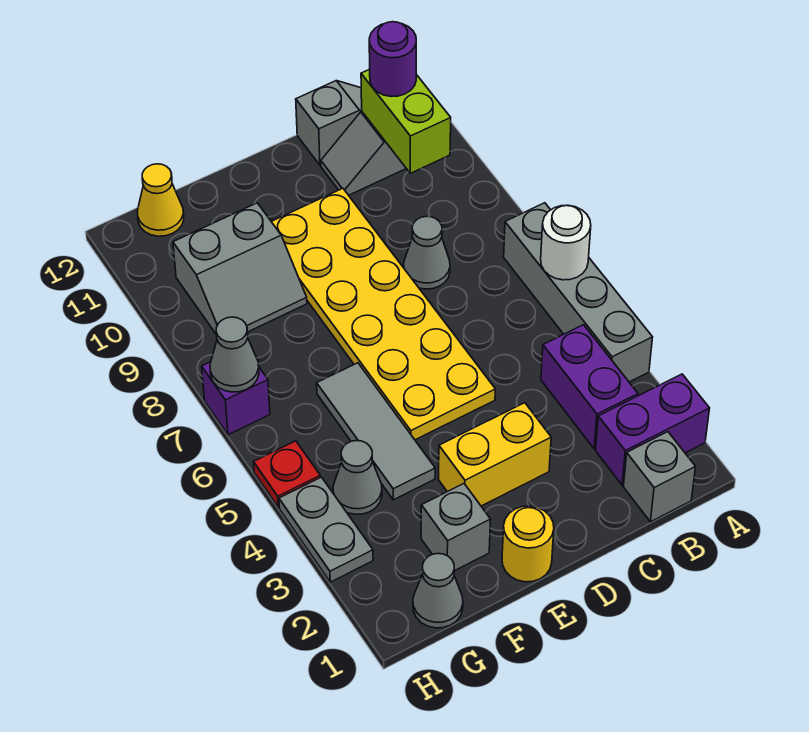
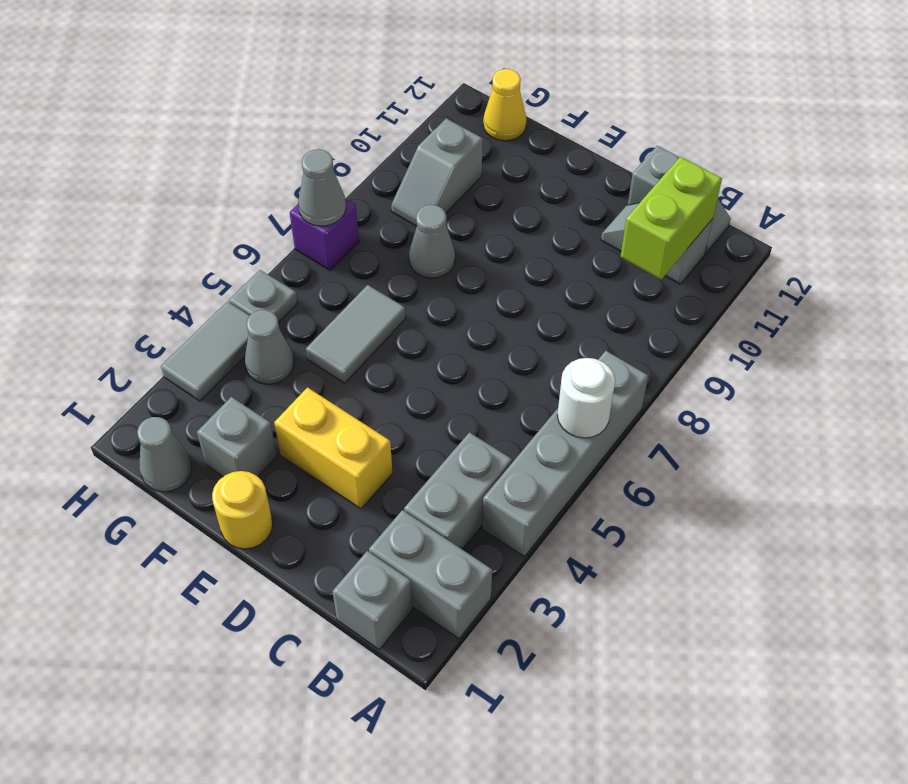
purple 1x2 brick [596,374,710,485] -> grey 1x2 brick [369,510,492,638]
purple 1x2 brick [541,325,638,449] -> grey 1x2 brick [404,433,512,549]
purple 1x1 round brick [369,22,416,97] -> none
grey 1x1 cone [404,216,450,289] -> grey 1x1 cone moved to [409,205,455,278]
yellow 2x6 plate [271,188,495,440] -> none
grey 1x3 tile [317,363,435,500] -> grey 1x2 tile [306,285,406,383]
grey 2x2 slope [173,203,307,333] -> grey 1x2 slope [391,118,483,226]
grey 1x2 plate [279,477,373,582] -> grey 1x2 tile [161,301,250,401]
red 1x1 plate [254,441,320,507] -> grey 1x1 plate [229,270,298,323]

